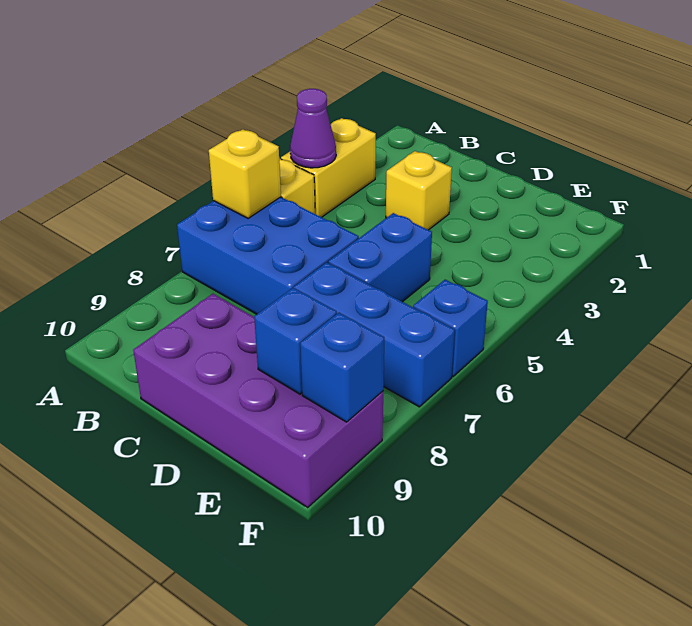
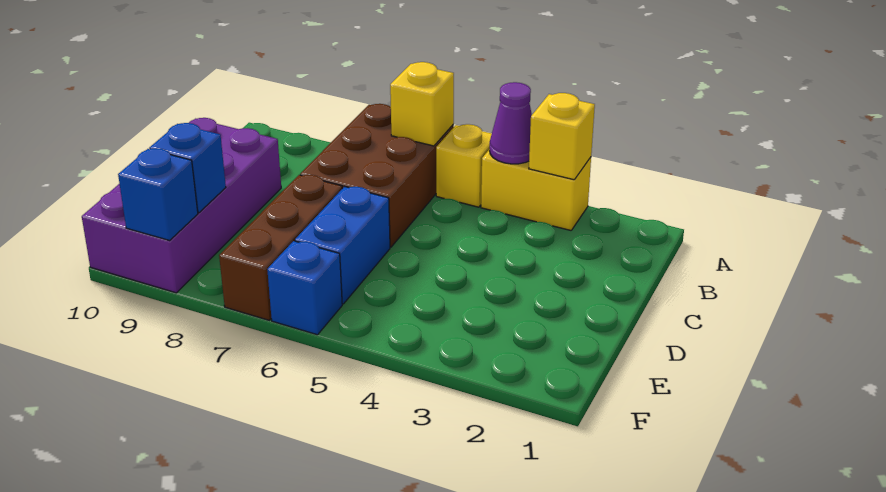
blue 2x3 brick [177,197,359,314] -> brown 2x3 brick [300,104,454,247]
yellow 1x1 brick [386,151,452,230] -> yellow 1x1 brick moved to [529,93,595,180]
blue 1x2 brick [328,213,432,302] -> blue 1x2 brick turned to [295,187,390,304]
blue 1x3 brick [293,262,455,407] -> brown 1x3 brick [219,175,342,320]

